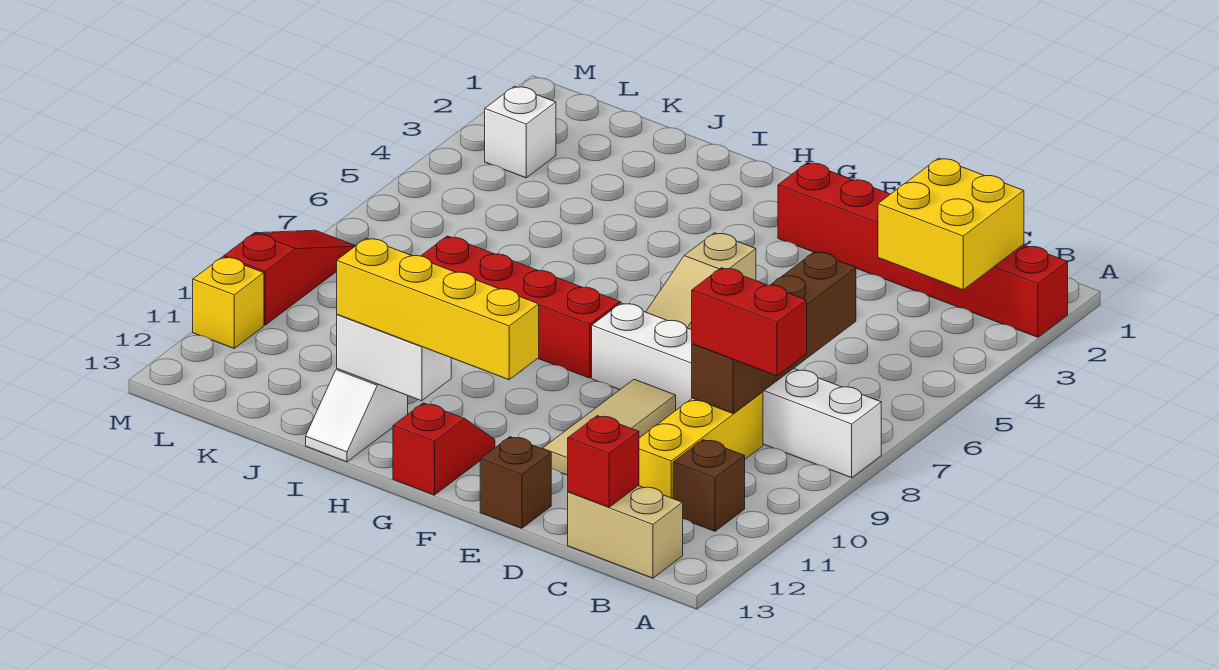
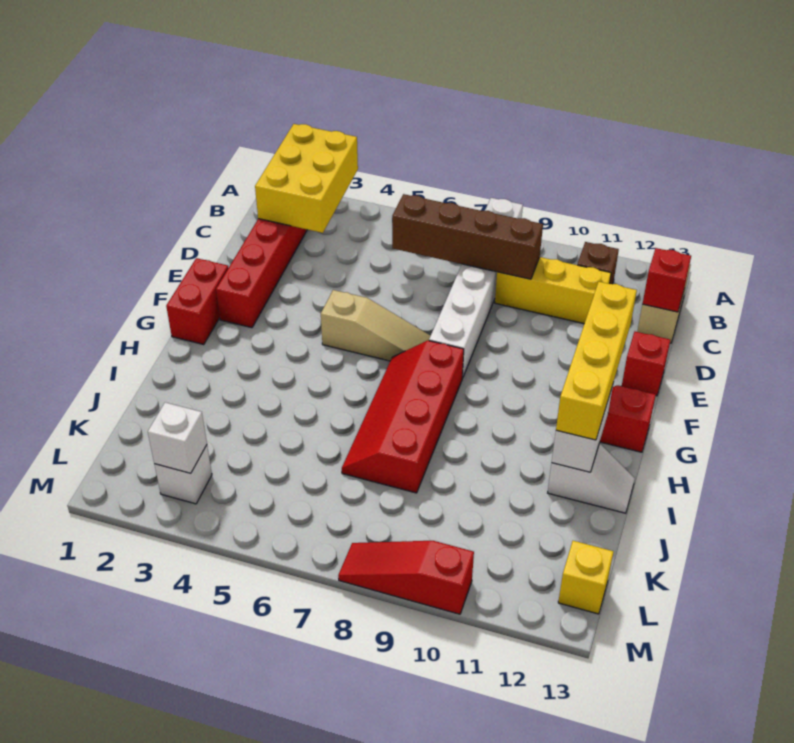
yellow 2x2 brick [878,158,1024,290] -> yellow 2x3 brick [255,124,358,233]
red 1x2 brick [692,268,807,376] -> red 1x2 brick moved to [166,258,228,345]
tan 1x3 tile [542,379,676,475] -> none
brown 1x1 brick [480,437,551,528] -> red 1x1 brick [622,332,670,396]
none -> white 1x1 brick [148,402,207,473]
yellow 1x1 brick [193,257,264,348] -> yellow 1x1 brick moved to [558,541,614,614]

